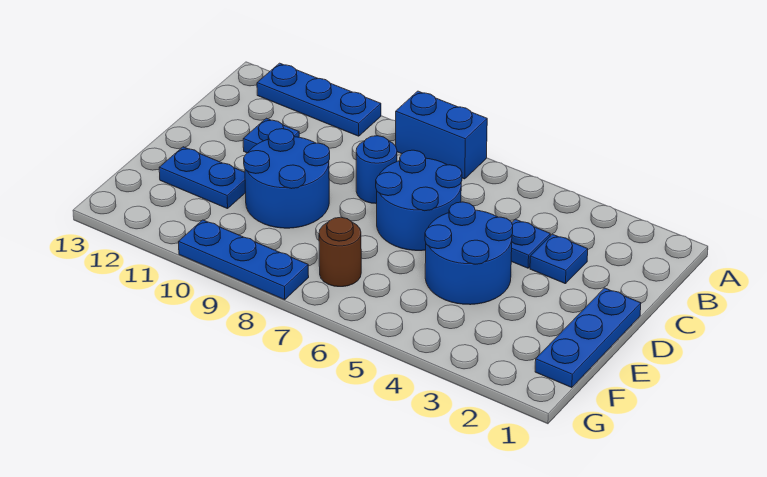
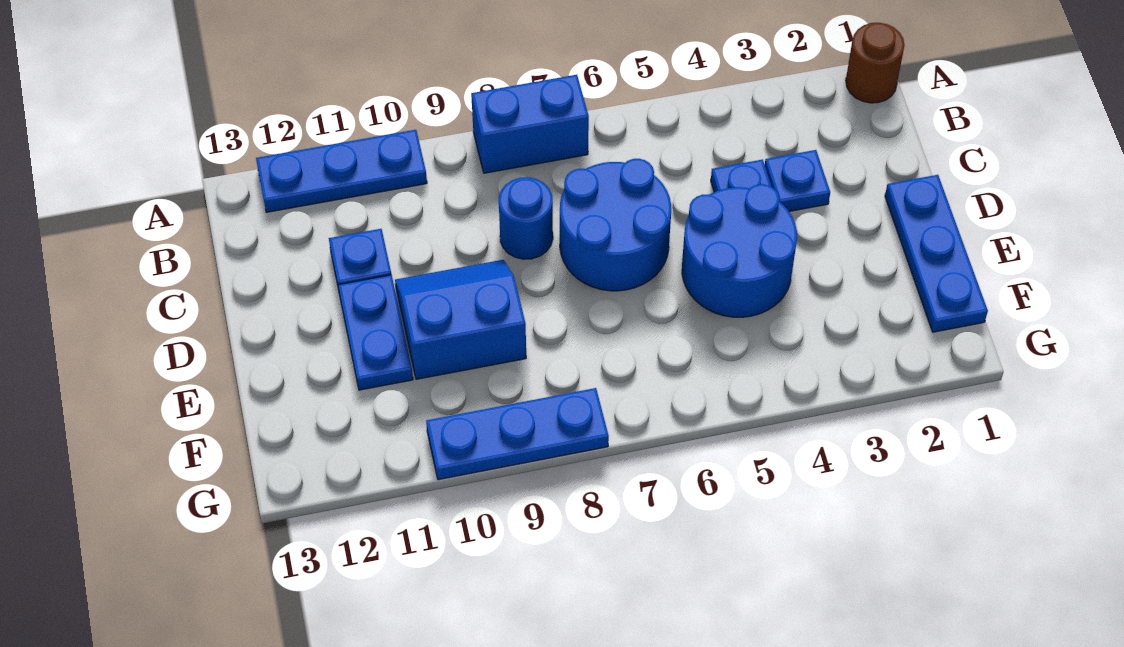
blue 2x2 round brick [244,129,330,228] -> blue 2x2 slope [395,260,526,379]
blue 1x2 plate [159,147,246,209] -> blue 1x2 plate turned to [338,275,413,390]
brown 1x1 round brick [319,217,361,287] -> brown 1x1 round brick moved to [846,23,904,103]

